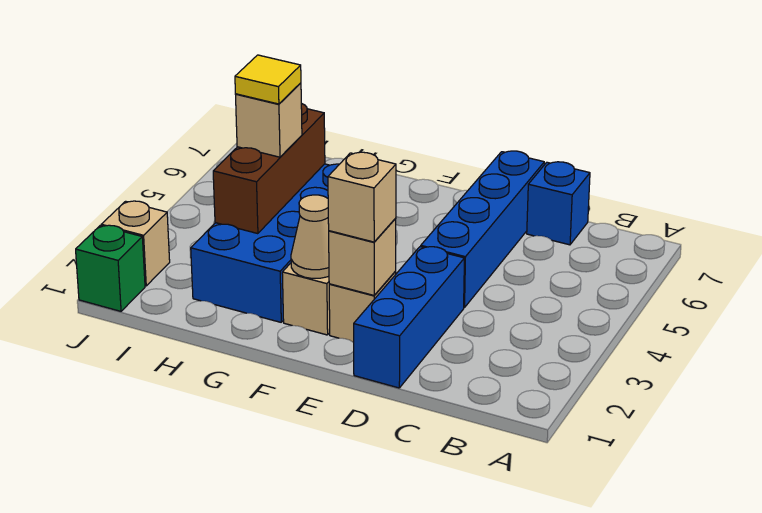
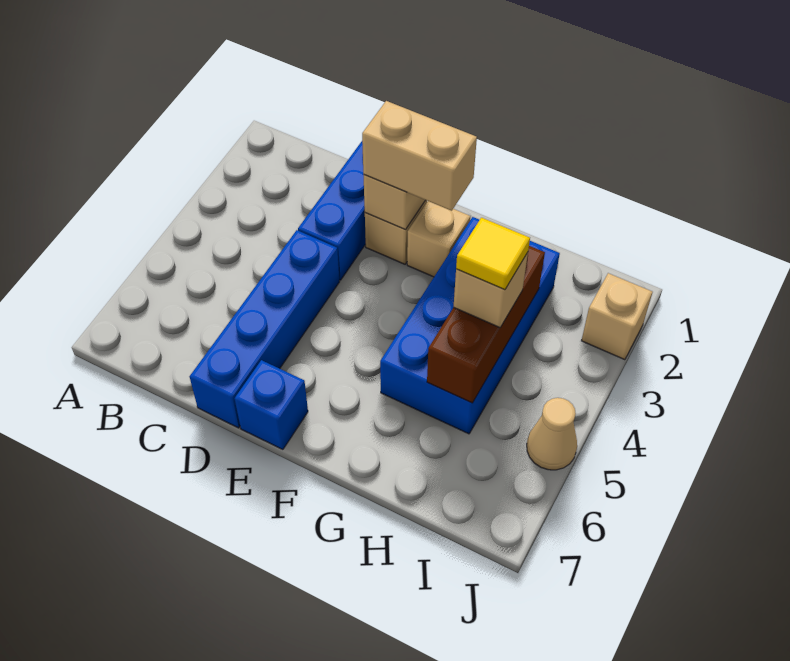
blue 1x1 brick [527,162,590,245] -> blue 1x1 brick moved to [235,360,308,449]
tan 1x1 brick [328,152,396,242] -> tan 1x2 brick [362,101,477,211]
tan 1x1 cone [291,195,329,278] -> tan 1x1 cone moved to [527,398,577,470]
green 1x1 brick [76,225,145,311] -> none

